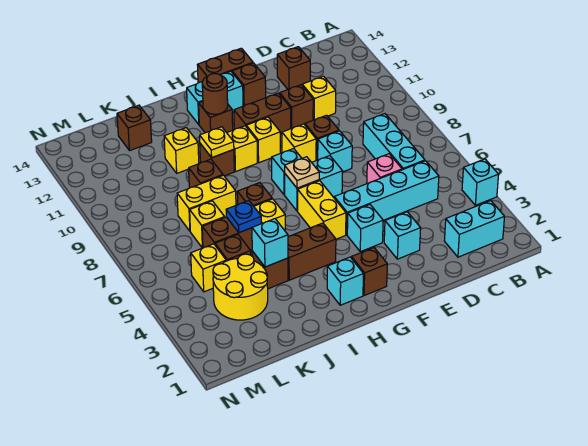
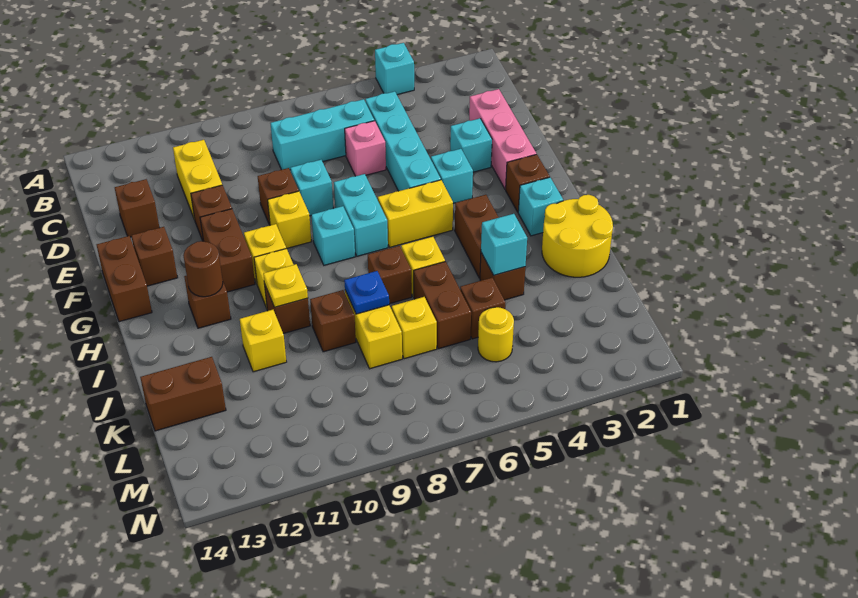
cyan 1x2 brick [445,201,505,257] -> none
none -> pink 1x3 brick [469,89,536,189]
yellow 1x1 brick [302,76,336,120] -> yellow 1x2 brick [173,140,222,219]
tan 1x1 plate [285,157,319,188] -> none
cyan 1x2 brick [187,71,243,124] -> none
blue 1x1 plate [226,201,261,233] -> blue 1x1 plate moved to [344,271,389,314]
yellow 2x2 round brick [213,254,268,320] -> yellow 2x2 round brick moved to [542,195,613,277]
brown 1x1 brick [117,105,152,151] -> brown 1x2 brick [140,357,226,431]
yellow 1x1 brick [191,244,226,292] -> yellow 1x1 round brick [478,307,514,362]

